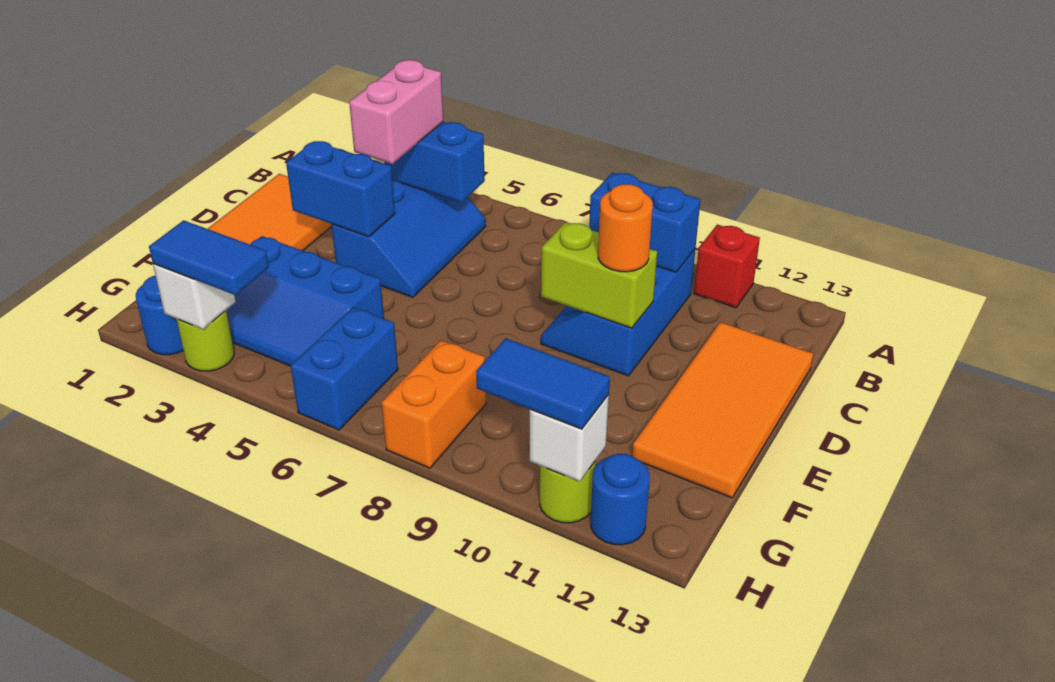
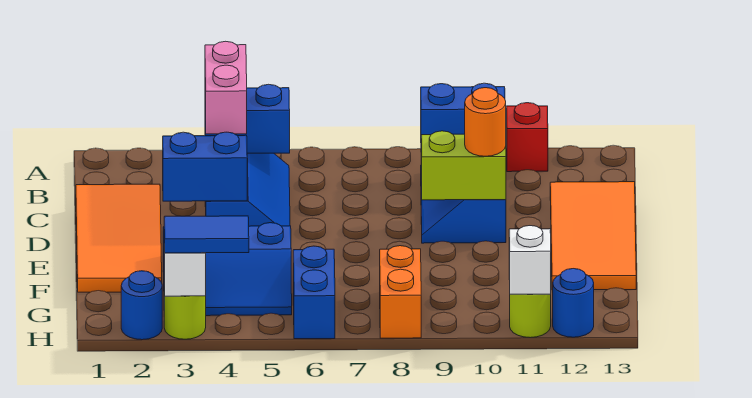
blue 1x2 tile [476,338,610,429] -> none

